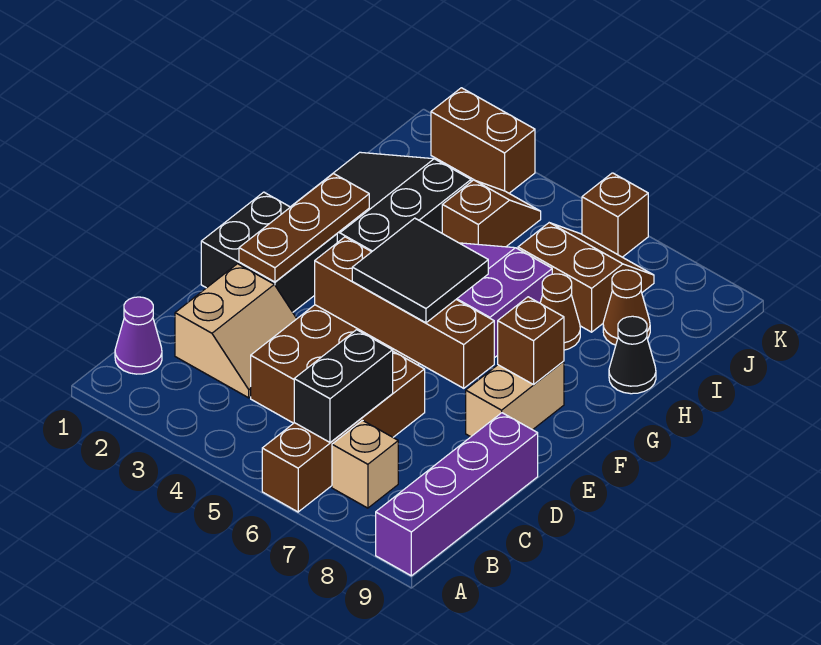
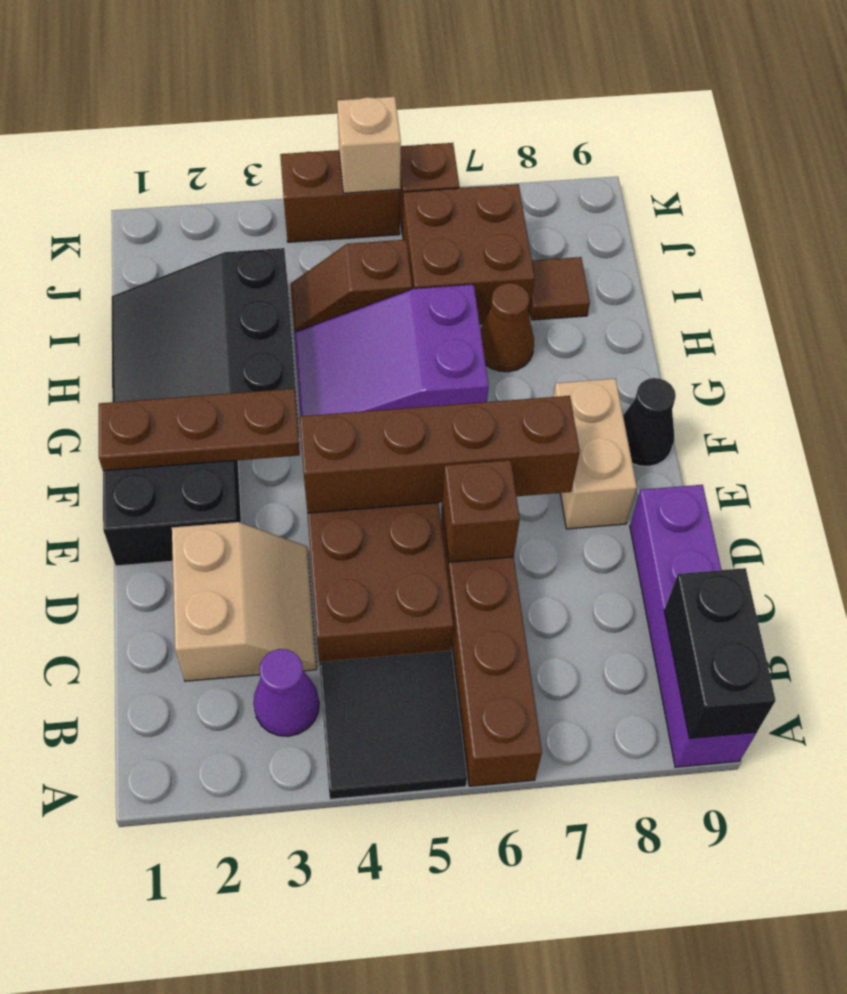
purple 1x1 cone [115,297,162,374] -> purple 1x1 cone moved to [253,649,319,736]
black 1x2 brick [294,330,393,442] -> black 1x2 brick moved to [664,568,776,739]
tan 1x1 brick [332,420,398,508] -> tan 1x1 brick moved to [337,97,401,193]
brown 1x3 plate [239,173,369,282] -> brown 1x3 plate turned to [99,389,300,471]
black 2x2 tile [352,218,488,323] -> black 2x2 tile moved to [319,651,467,799]
brown 1x1 brick [498,297,564,385] -> brown 1x1 brick moved to [442,460,520,562]
black 1x1 cone [609,316,656,394] -> black 1x1 cone moved to [623,378,676,466]
brown 1x2 slope [442,180,541,247] -> brown 1x2 slope turned to [291,240,412,332]
brown 2x2 slope [518,223,654,332] -> brown 2x2 brick [402,184,535,324]
brown 1x1 cone [603,270,650,345] -> brown 1x1 tile [530,257,590,320]
brown 1x2 brick [431,88,535,193] -> brown 1x2 brick moved to [280,150,400,242]

